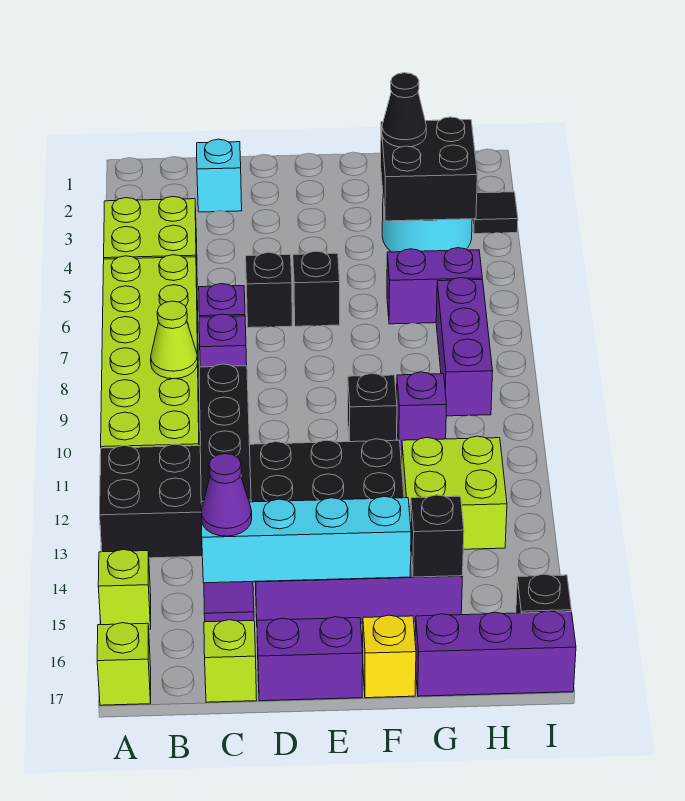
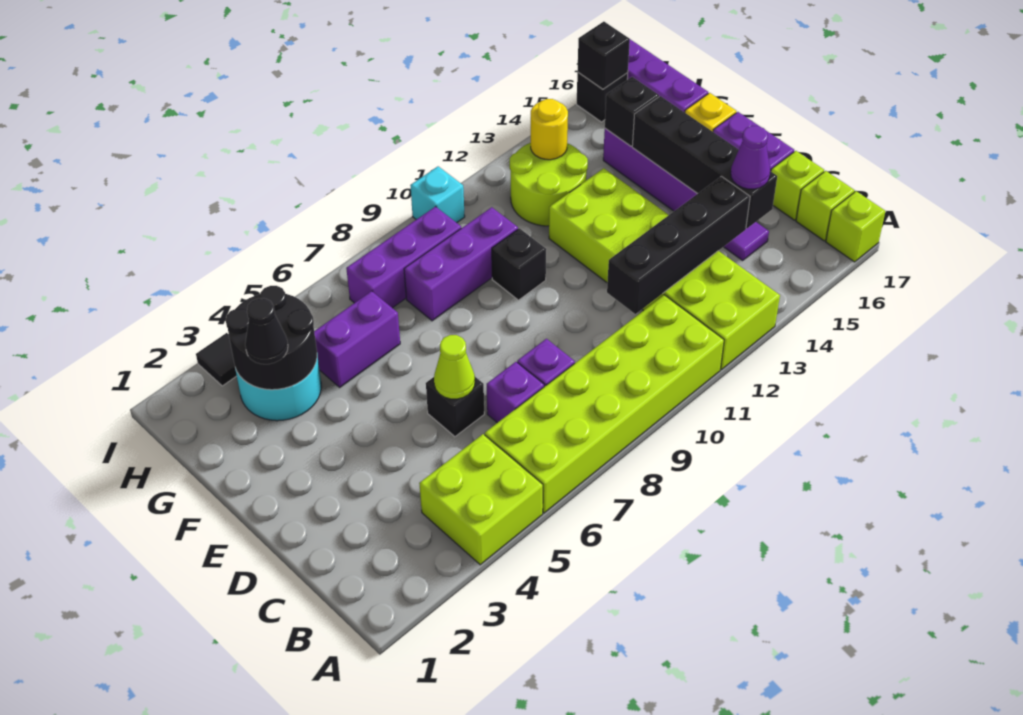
black 2x6 brick [100,439,404,558] -> lime 2x6 brick [549,168,780,370]
lime 1x1 brick [98,550,151,629] -> lime 1x1 brick moved to [796,171,855,241]
lime 1x1 cone [151,301,198,379] -> lime 1x1 cone moved to [434,335,475,399]
cyan 1x1 brick [197,139,242,212] -> cyan 1x1 brick moved to [410,166,465,223]
cyan 1x4 brick [201,496,411,583] -> black 1x4 brick [632,96,777,228]
black 1x1 brick [293,251,340,326] -> black 1x1 brick moved to [577,22,630,89]
black 2x2 brick [381,117,477,221] -> black 2x2 round brick [226,286,317,390]
purple 1x2 brick [387,248,482,324] -> purple 1x2 brick turned to [314,291,400,387]
purple 1x1 brick [397,372,447,450] -> purple 1x3 brick [404,207,518,321]
lime 2x2 brick [402,436,507,549] -> lime 2x2 round brick [510,143,588,226]
none -> yellow 1x1 round brick [531,99,568,160]

